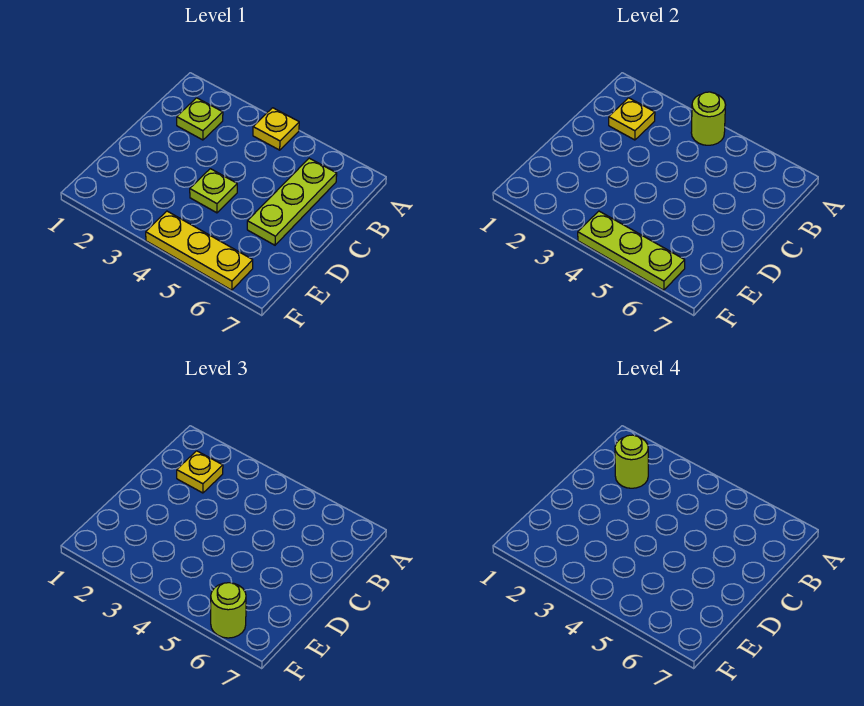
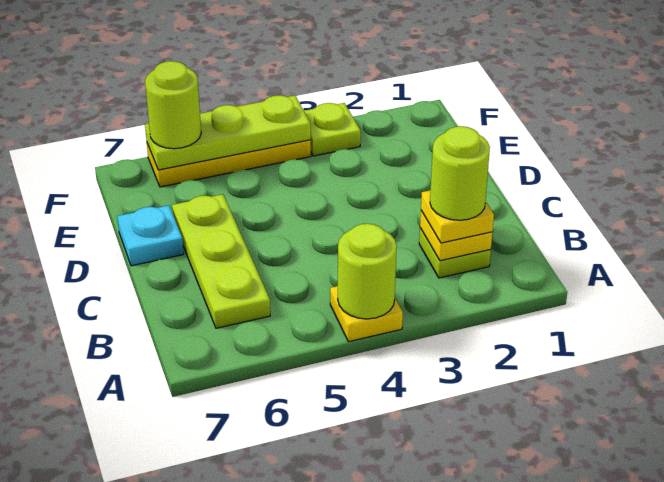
lime 1x1 plate [190,169,237,213] -> lime 1x1 plate moved to [304,103,361,156]
none -> cyan 1x1 plate [117,205,184,266]

